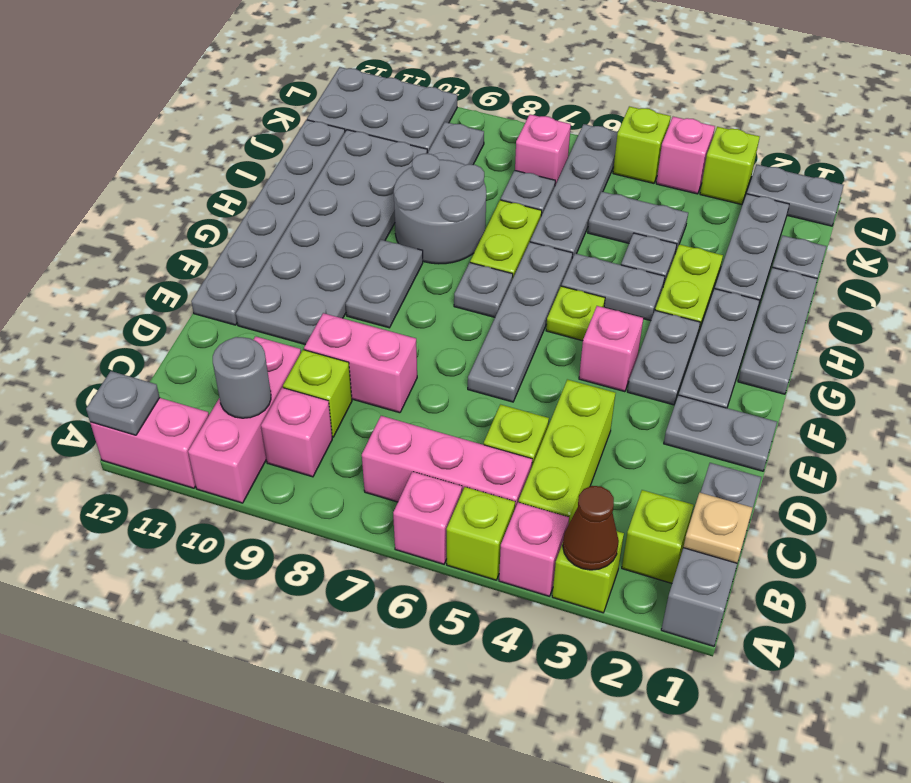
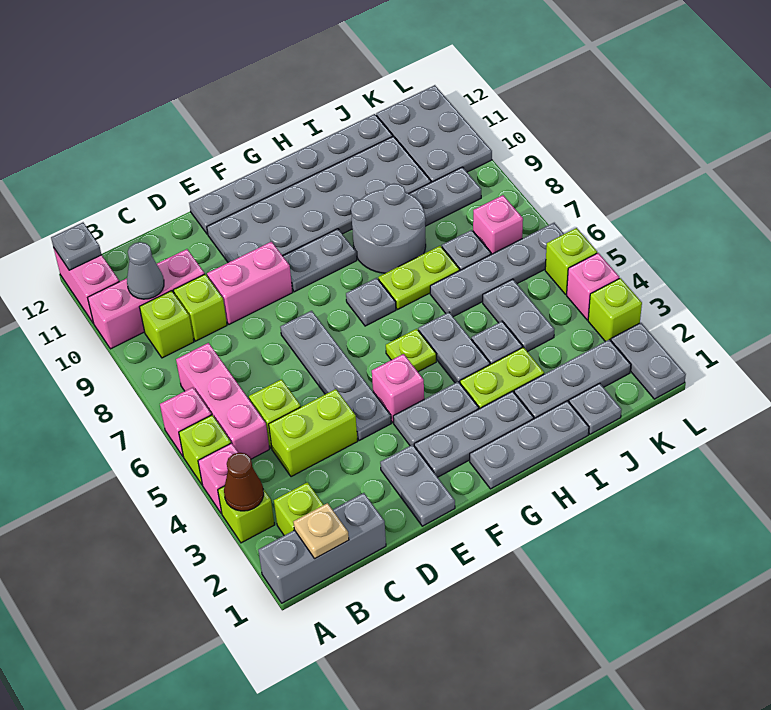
lime 1x3 brick [519,379,616,525] -> lime 1x2 brick [269,389,358,477]
pink 1x1 brick [261,388,332,477] -> lime 1x1 brick [140,291,194,358]
grey 1x1 round brick [213,337,271,418] -> grey 1x1 cone [127,242,164,299]
pink 1x2 brick [304,313,417,413] -> pink 1x2 brick turned to [207,242,293,324]
grey 1x4 plate [468,242,573,402] -> grey 1x4 plate turned to [280,311,391,440]

